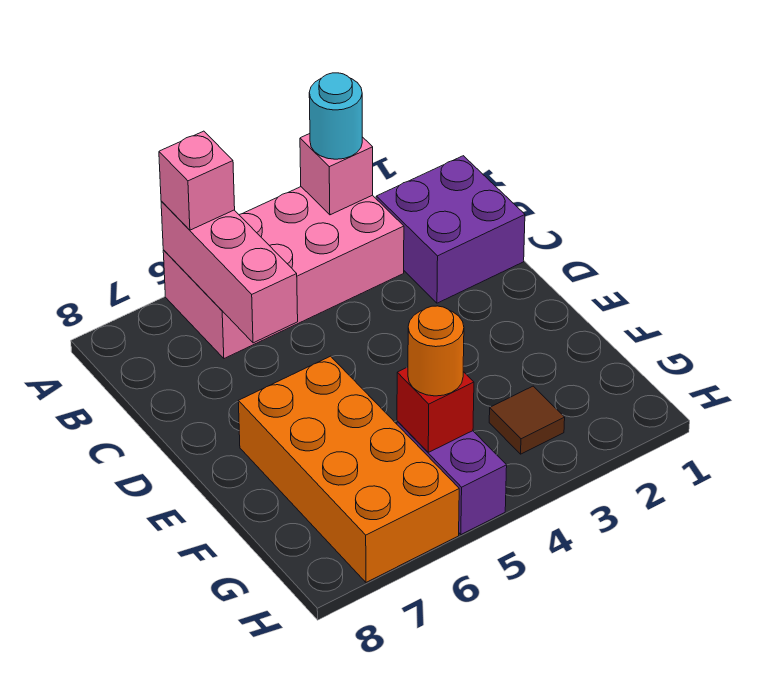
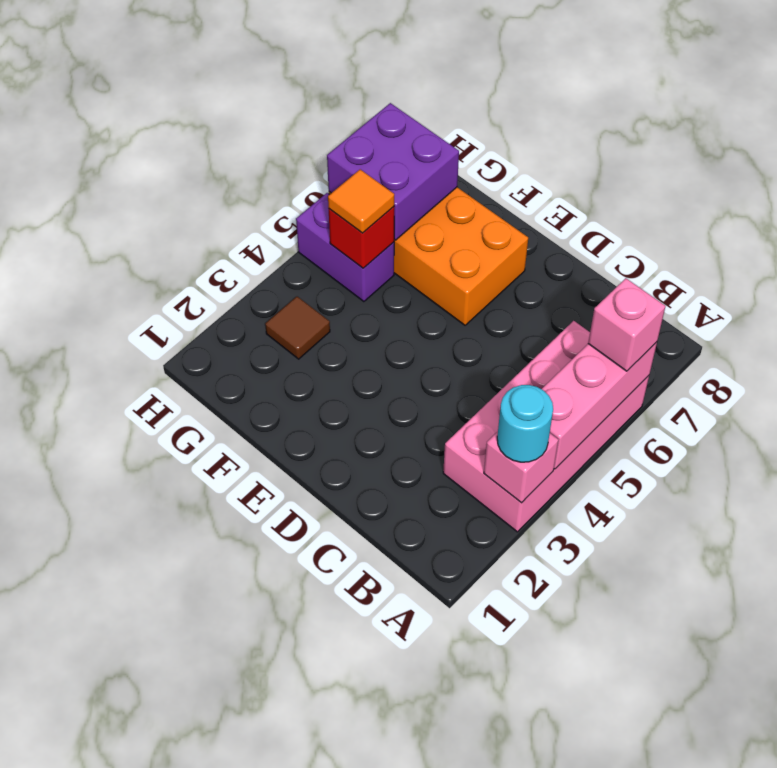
pink 1x3 brick [161,201,298,343] -> pink 1x3 brick turned to [542,342,657,469]
purple 2x2 brick [376,156,525,303] -> purple 2x2 brick moved to [327,103,459,240]
orange 1x1 round brick [408,306,464,396] -> orange 1x1 tile [328,169,394,233]

